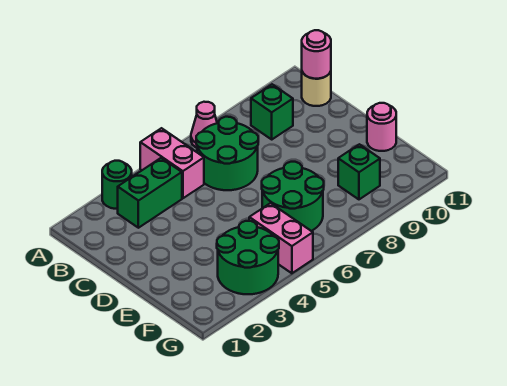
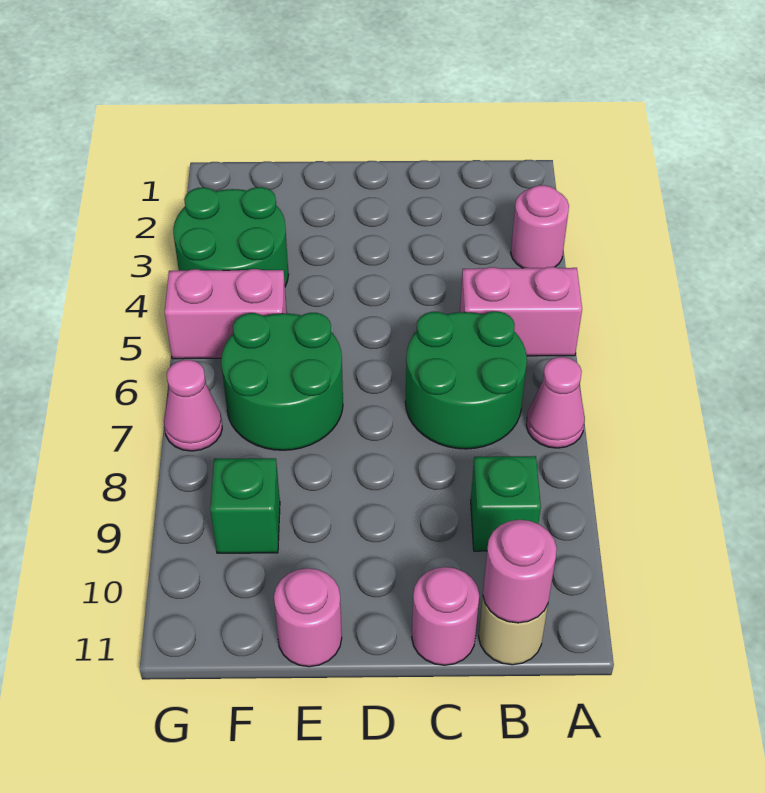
green 1x1 round brick [102,161,132,209] -> pink 1x1 round brick [511,185,569,268]
green 1x2 brick [118,158,182,228] -> none
none -> pink 1x1 round brick [412,567,479,665]
none -> pink 1x1 cone [164,360,222,451]

